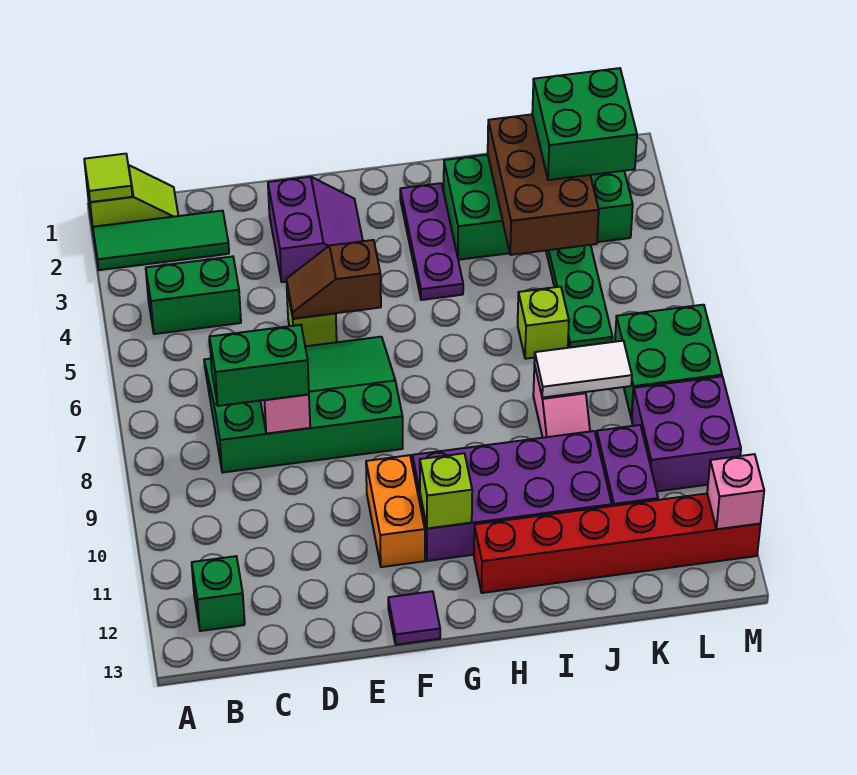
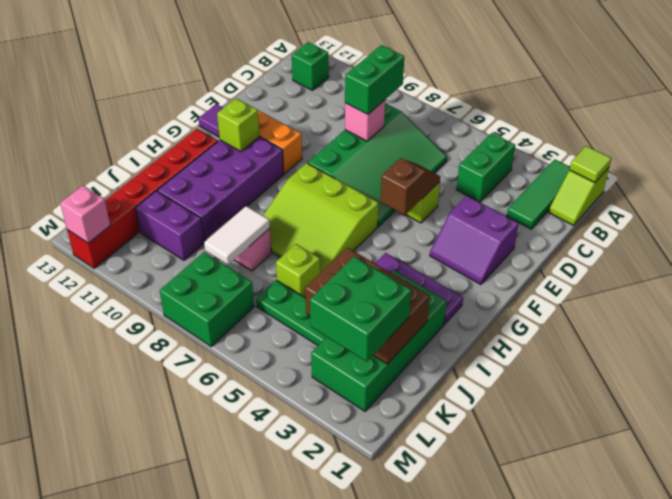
none -> lime 3x3 slope [263,163,379,273]
purple 2x2 brick [632,376,741,491] -> none

